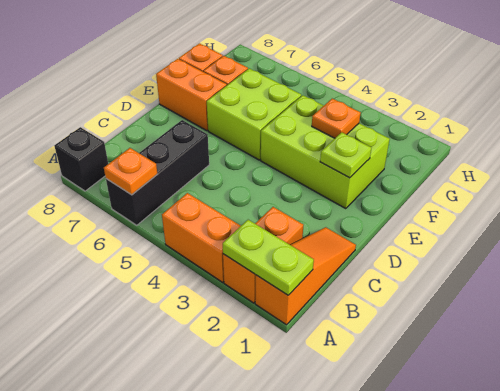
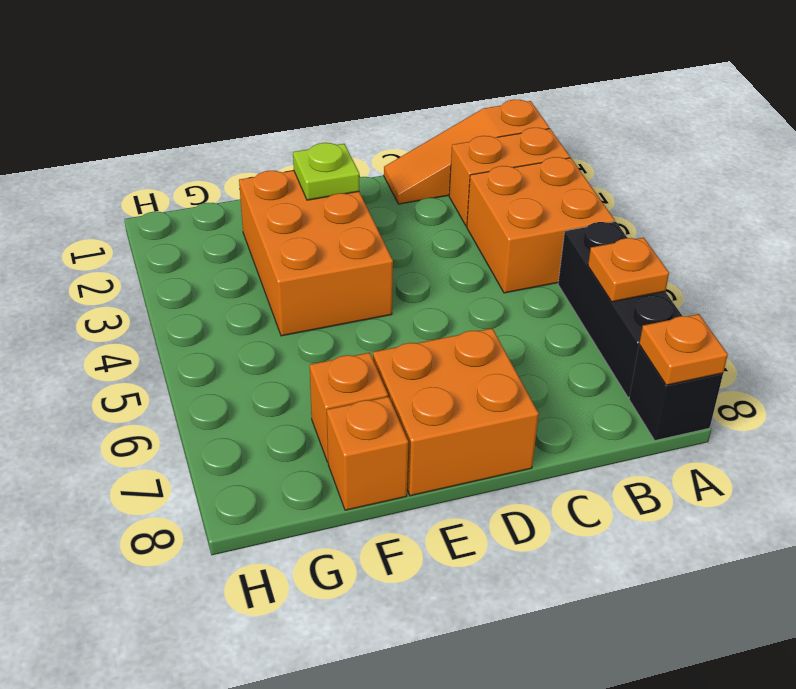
lime 1x2 plate [223,220,314,295] -> none
orange 1x2 brick [162,193,241,282] -> orange 2x2 brick [467,157,615,293]
black 1x3 brick [106,120,209,225] -> black 1x3 brick turned to [558,222,682,397]
lime 2x3 brick [261,95,390,209] -> orange 2x3 brick [239,171,393,336]
lime 2x2 brick [207,68,301,160] -> none
orange 1x2 brick [156,59,227,131] -> orange 2x2 brick [373,328,539,496]
orange 1x1 plate [312,99,361,138] -> orange 1x1 plate moved to [639,314,728,385]

